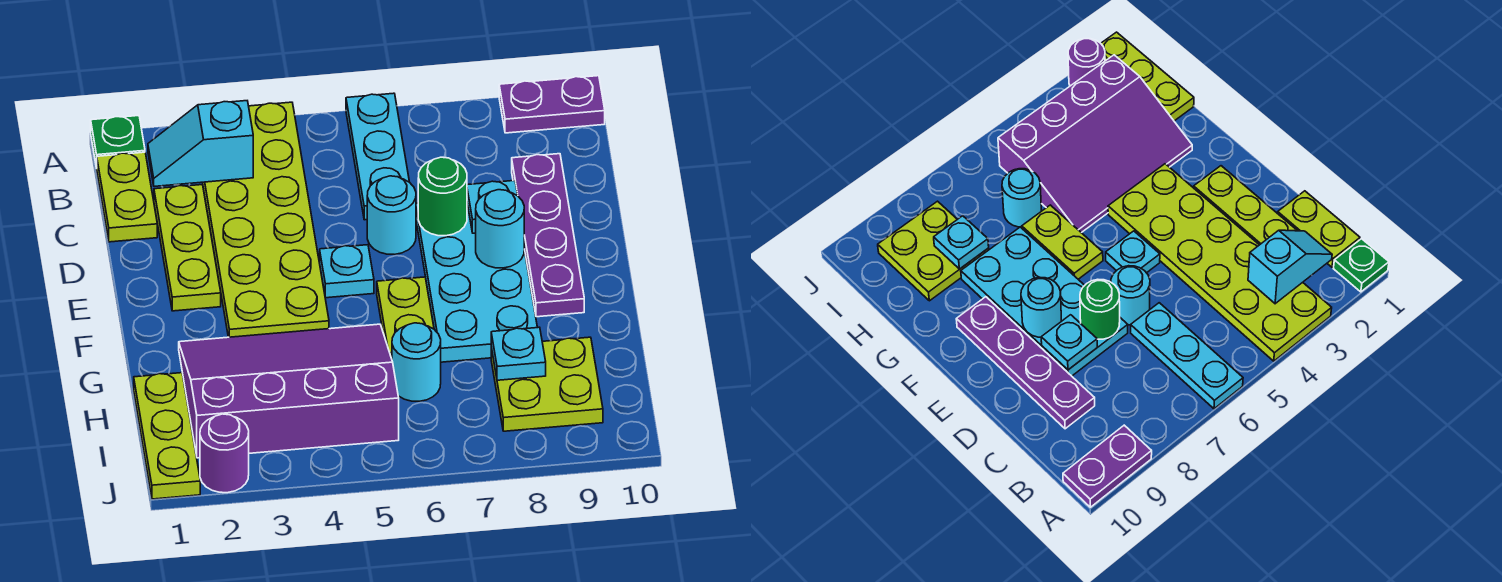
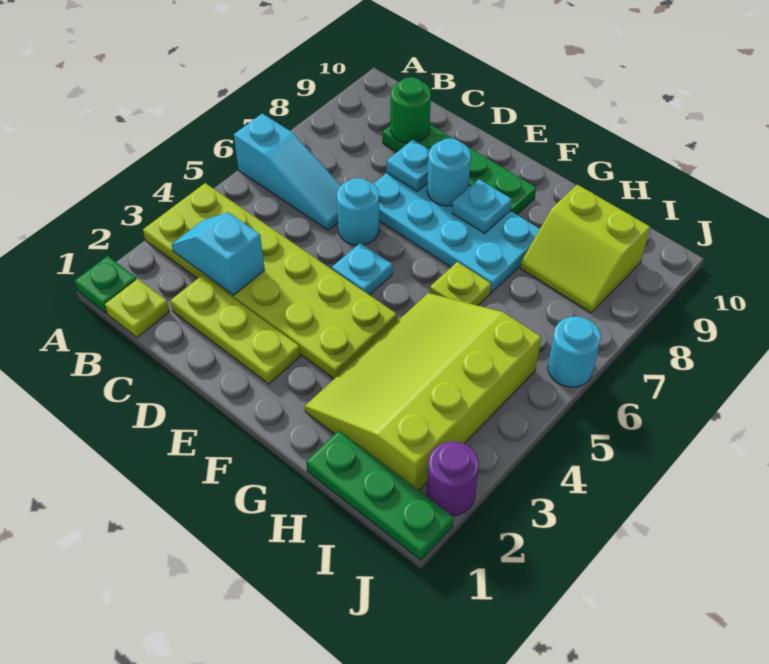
cyan 1x3 plate [346,93,409,220] -> cyan 1x3 slope [234,114,341,230]
purple 1x2 plate [499,76,605,133] -> none
lime 1x2 plate [97,152,157,242] -> lime 1x1 plate [105,279,170,337]
cyan 1x2 slope [148,101,253,186] -> cyan 1x2 slope turned to [171,212,265,295]
purple 1x4 plate [512,154,584,317] -> green 1x4 plate [383,125,536,215]
green 1x1 round brick [418,157,467,236] -> green 1x1 round brick moved to [391,77,431,143]
lime 1x2 plate [377,277,434,359] -> lime 1x1 plate [430,262,491,305]
purple 3x4 slope [179,324,399,458] -> lime 3x4 slope [305,293,541,490]
lime 1x3 plate [134,373,200,499] -> green 1x3 plate [306,431,454,560]
cyan 1x1 round brick [392,323,441,401] -> cyan 1x1 round brick moved to [548,317,601,387]
lime 2x2 plate [491,337,603,431] -> lime 2x2 slope [520,185,650,313]
cyan 1x1 plate [491,327,546,380] -> cyan 1x1 plate moved to [452,179,512,234]

